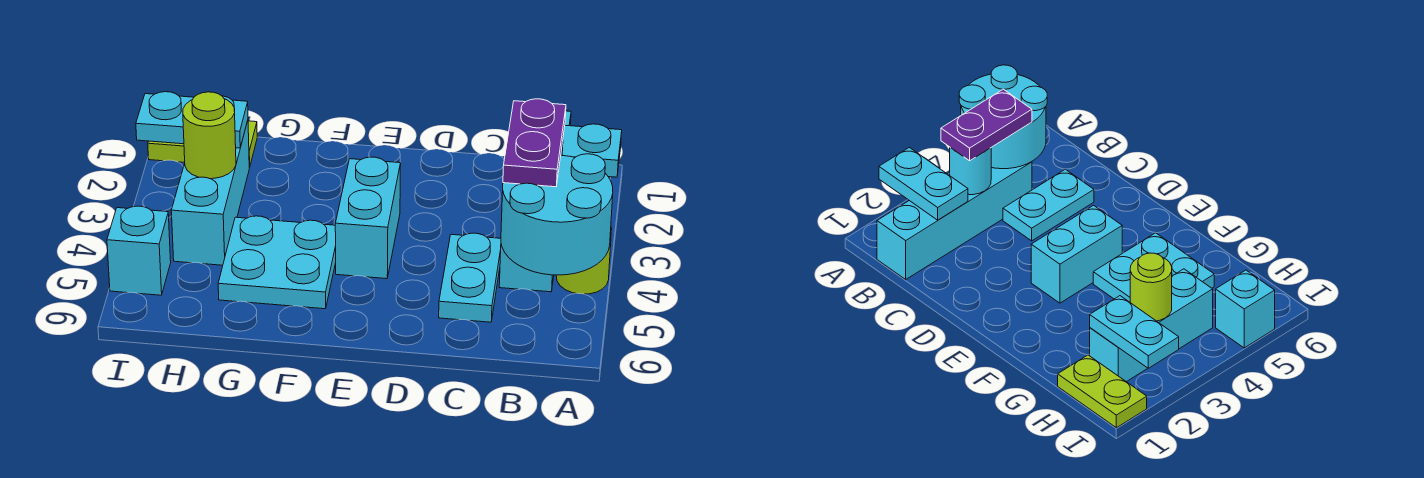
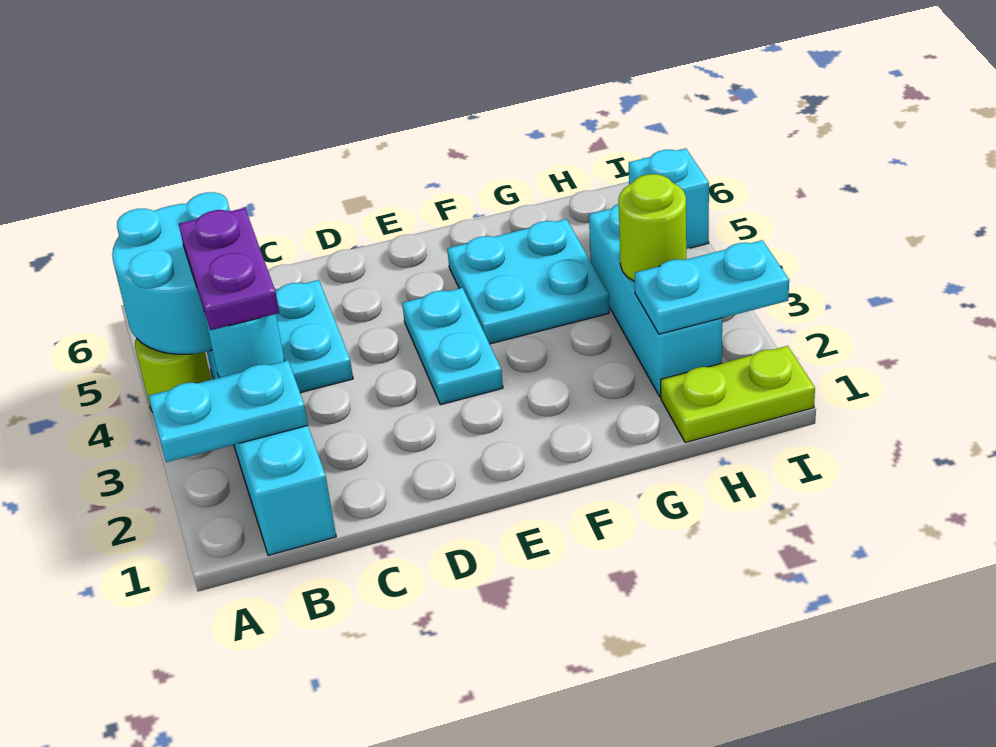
cyan 1x2 brick [335,157,401,279] -> cyan 1x2 plate [402,288,503,405]

